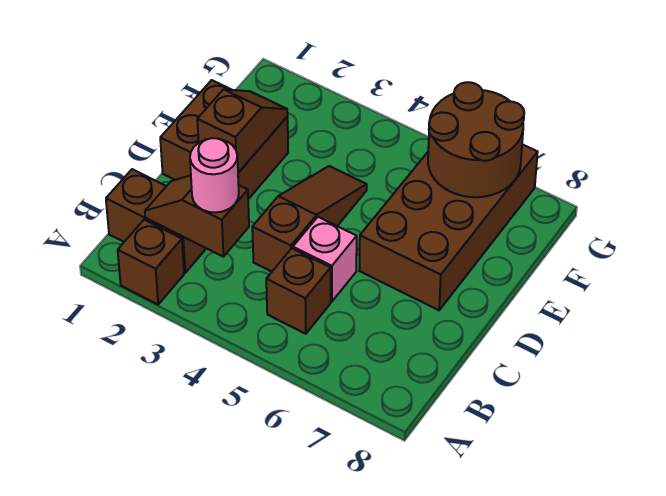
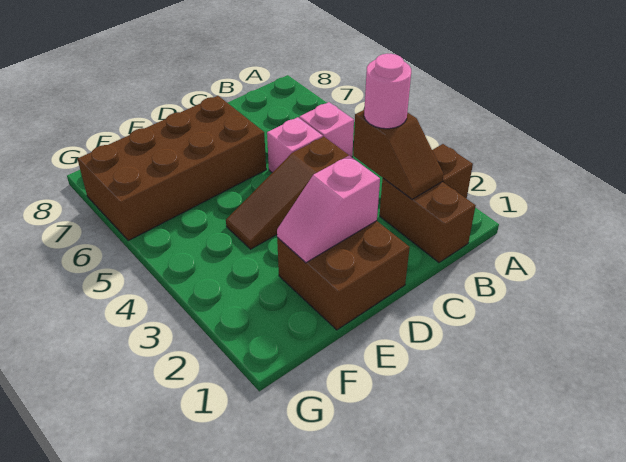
brown 1x1 brick [266,248,331,334] -> pink 1x1 brick [299,102,354,157]
brown 1x2 slope [197,89,288,173] -> pink 1x2 slope [277,156,380,263]
brown 2x2 round brick [428,82,524,197] -> none

